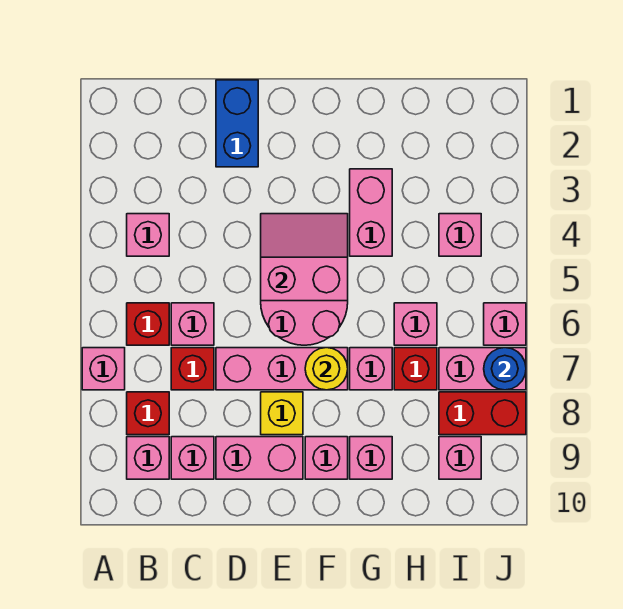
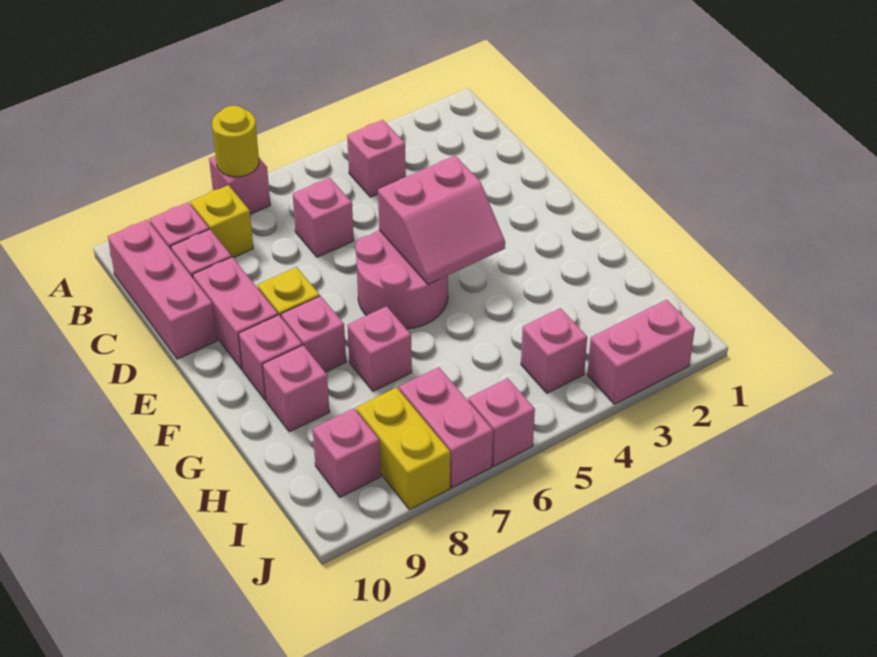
red 1x1 brick [127,303,169,345] -> none
red 1x1 brick [127,392,169,435] -> yellow 1x1 brick [190,185,253,258]
red 1x1 brick [171,348,214,390] -> none
blue 1x2 brick [216,80,258,167] -> none
pink 1x3 brick [216,348,348,390] -> pink 1x3 brick moved to [108,220,217,359]
pink 2x2 slope [261,214,348,301] -> pink 2x2 slope turned to [378,156,505,284]
yellow 1x1 round brick [305,348,348,390] -> yellow 1x1 round brick moved to [212,106,259,177]
pink 1x2 brick [350,169,392,256] -> pink 1x2 brick moved to [587,300,695,404]
pink 1x1 brick [394,303,437,345] -> pink 1x1 brick moved to [281,296,346,372]
red 1x1 brick [394,348,437,390] -> none
red 1x2 brick [439,392,526,435] -> yellow 1x2 brick [356,388,450,510]
blue 1x1 round brick [484,348,526,390] -> none

